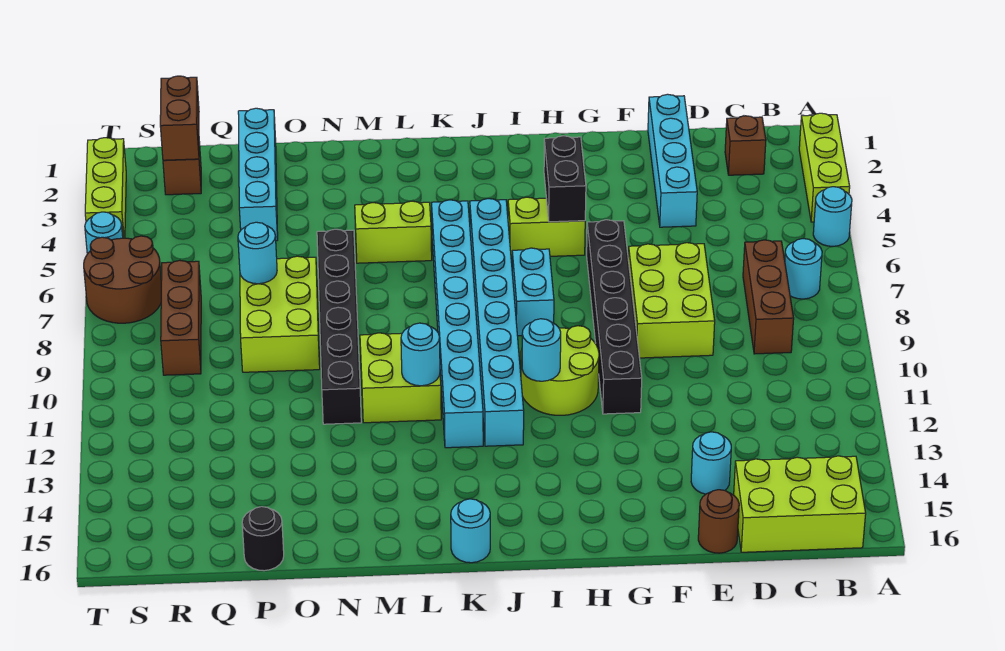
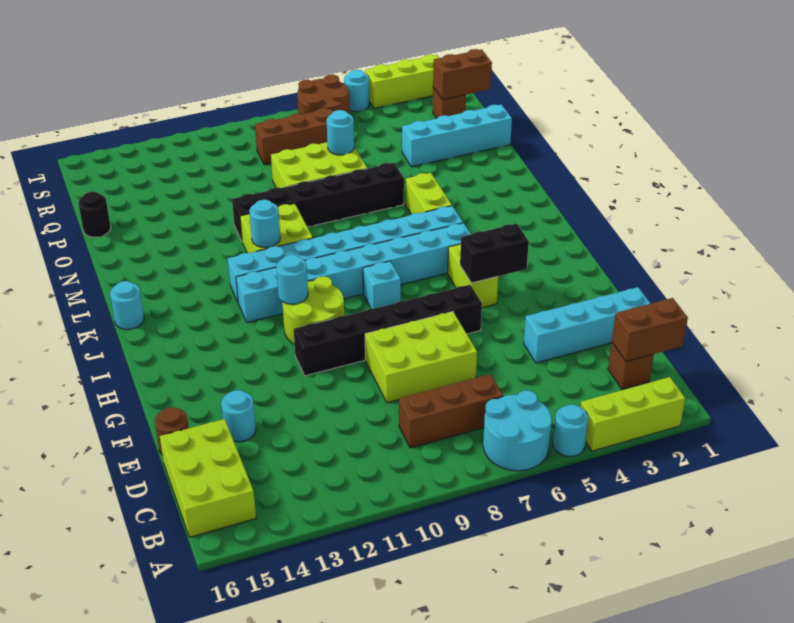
cyan 1x1 round brick [785,239,822,299] -> cyan 2x2 round brick [483,390,552,471]
none -> brown 1x2 brick [612,298,688,362]
cyan 1x2 brick [512,248,554,336] -> cyan 1x1 brick [363,261,401,308]

